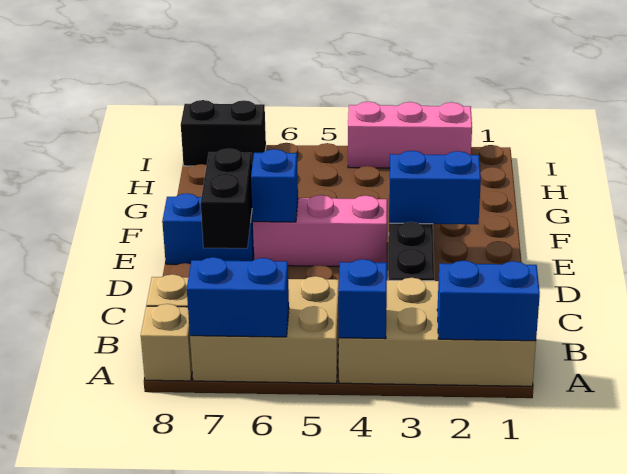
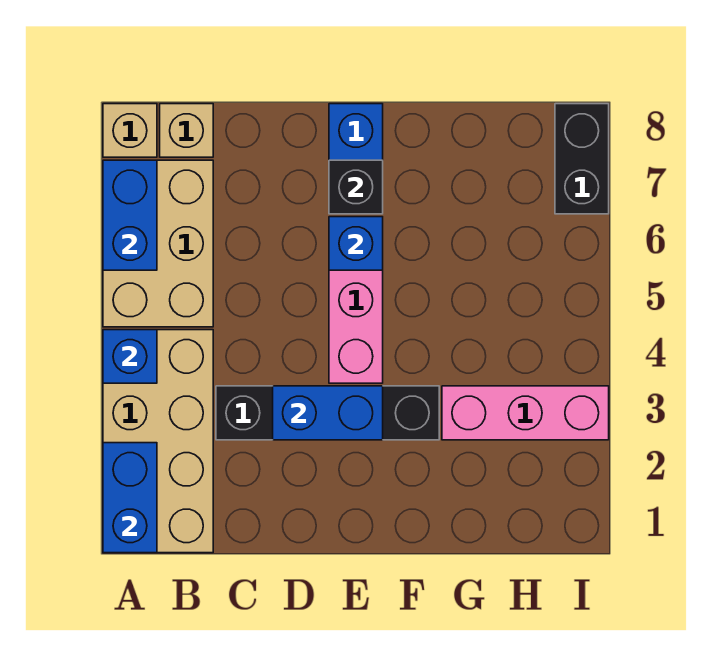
black 1x2 brick [201,149,252,248] -> black 1x1 brick [329,160,383,214]
blue 1x2 brick [389,151,481,224] -> blue 1x2 brick turned to [273,386,383,440]
pink 1x3 brick [348,102,472,168] -> pink 1x3 brick turned to [442,386,609,440]

